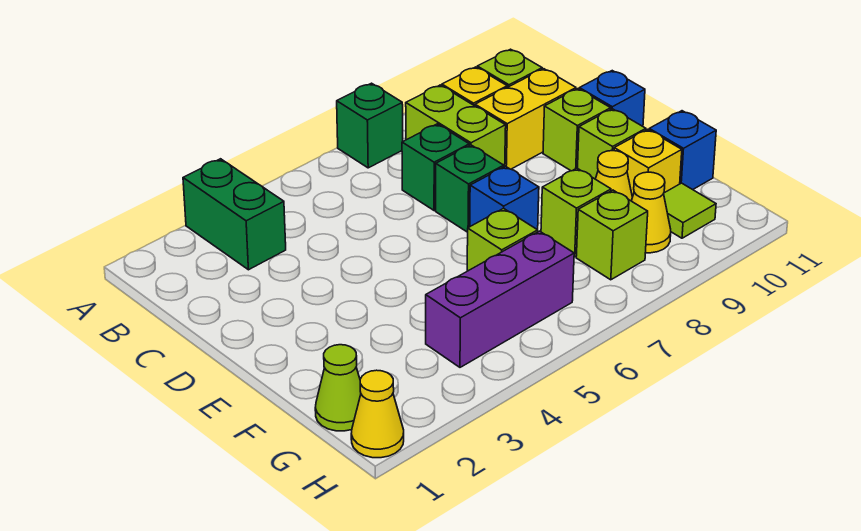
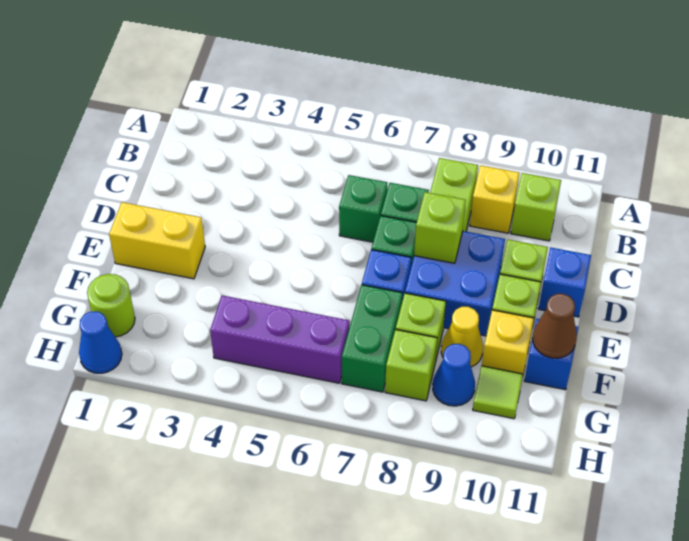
green 1x2 brick [183,159,286,270] -> green 1x2 brick moved to [342,285,402,392]
green 1x1 brick [337,83,403,168] -> green 1x1 brick moved to [339,175,387,242]
yellow 1x2 brick [475,69,576,169] -> yellow 1x2 brick moved to [109,202,205,279]
none -> blue 2x2 brick [405,231,505,336]
lime 1x1 brick [467,208,538,271] -> lime 1x1 brick moved to [414,192,466,263]
none -> brown 1x1 cone [533,294,577,358]
lime 1x1 cone [315,345,361,431] -> lime 1x1 round brick [87,274,135,337]
yellow 1x1 cone [632,172,671,253] -> blue 1x1 cone [433,344,475,406]
yellow 1x1 cone [351,370,404,458] -> blue 1x1 cone [79,311,122,373]

